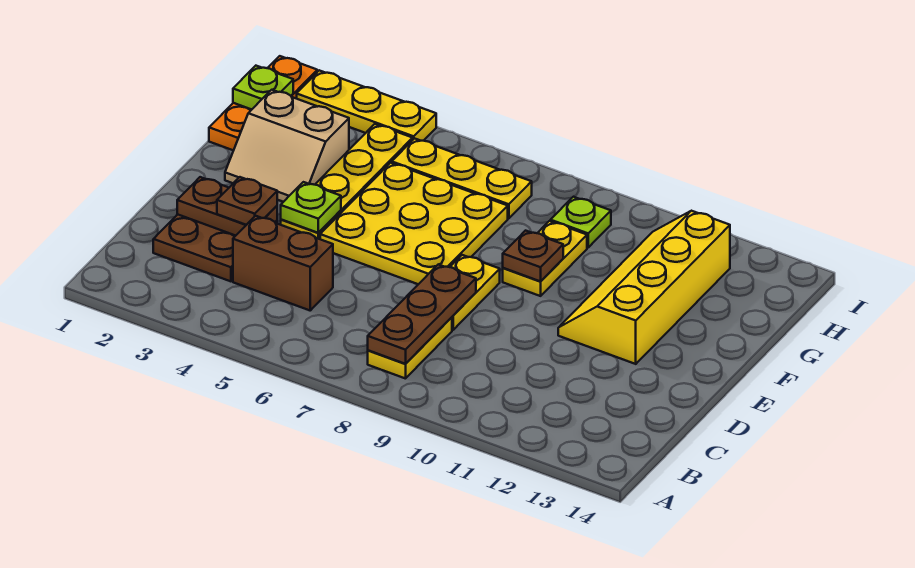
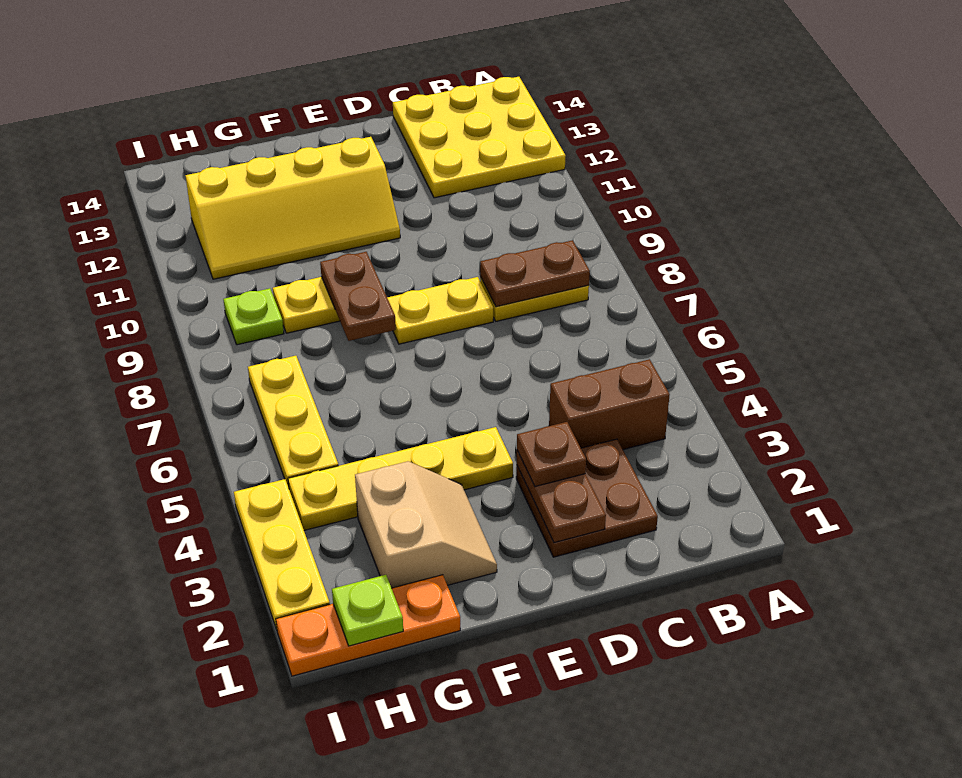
brown 1x3 plate [368,264,476,364] -> brown 1x2 plate [480,240,590,307]
brown 1x2 brick [233,216,333,310] -> brown 1x2 brick turned to [549,359,670,449]
lime 1x1 plate [281,182,341,233] -> none
yellow 3x3 plate [320,163,508,284] -> yellow 3x3 plate moved to [393,77,566,198]
brown 1x1 plate [503,231,563,281] -> brown 1x2 plate [320,252,396,341]

